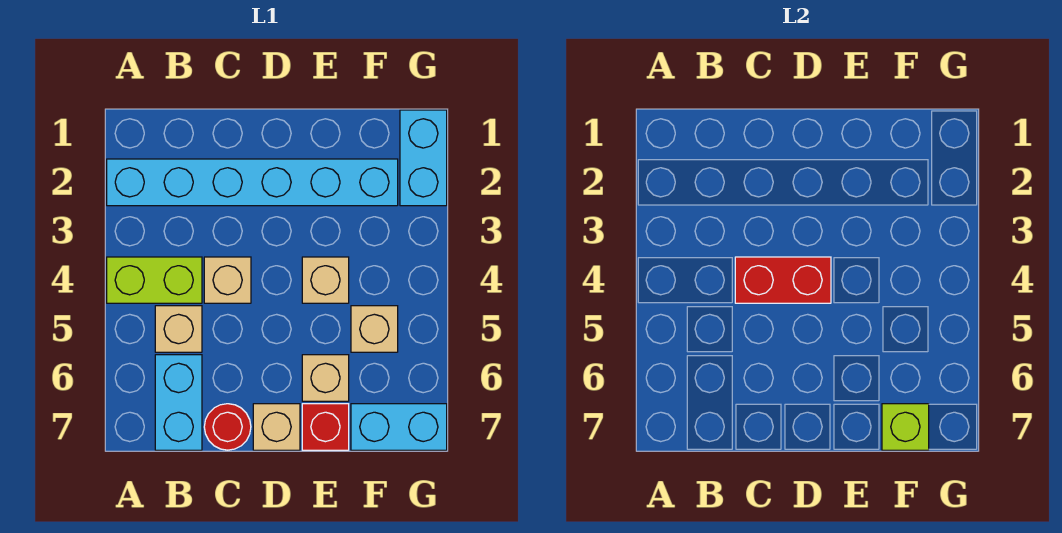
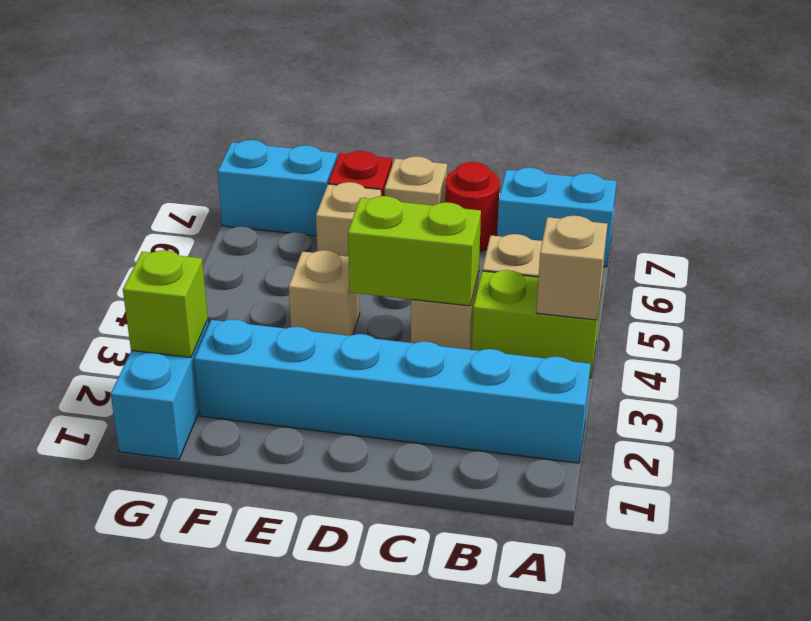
cyan 1x2 brick [155,355,202,450] -> cyan 1x2 brick turned to [497,168,617,267]
red 1x2 brick [735,257,831,303] -> lime 1x2 brick [348,196,481,306]
tan 1x1 brick [351,306,398,352] -> tan 1x1 brick moved to [536,216,608,320]
lime 1x1 brick [882,404,929,450] -> lime 1x1 brick moved to [123,250,208,357]

